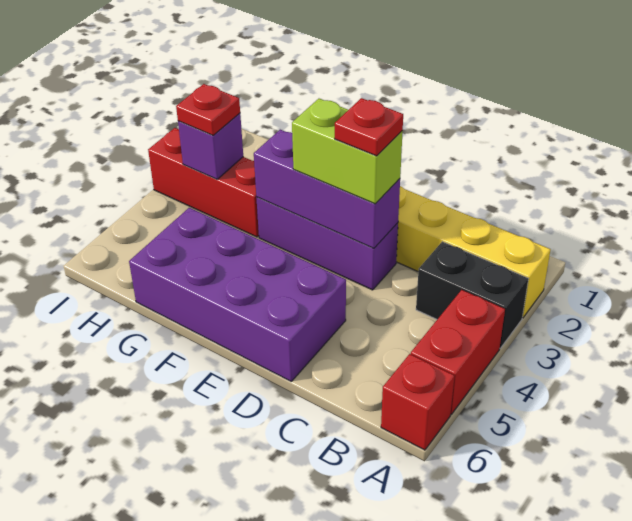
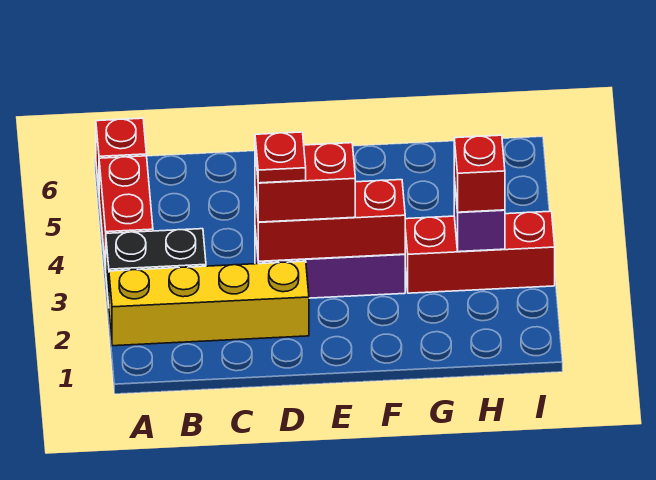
purple 1x3 brick [254,130,400,249] -> red 1x3 brick [255,180,405,261]
lime 1x2 brick [292,99,403,204] -> red 1x2 brick [255,143,355,222]
purple 2x4 brick [129,208,346,381] -> none
red 1x1 plate [176,84,240,135] -> red 1x1 brick [454,135,505,212]

